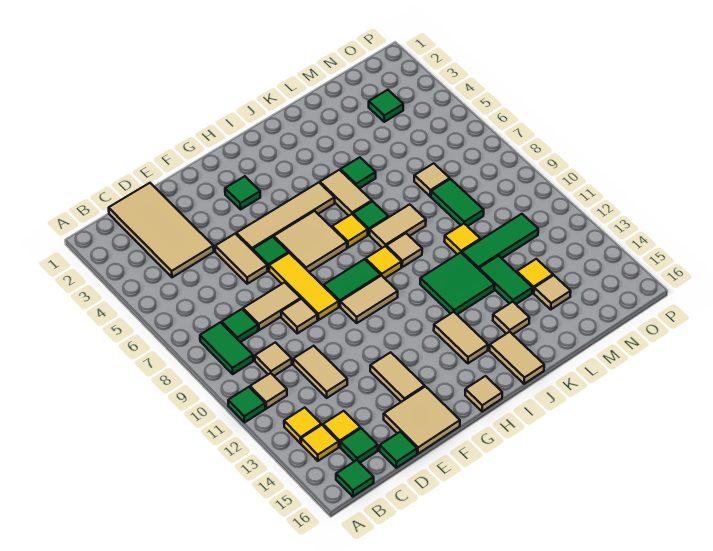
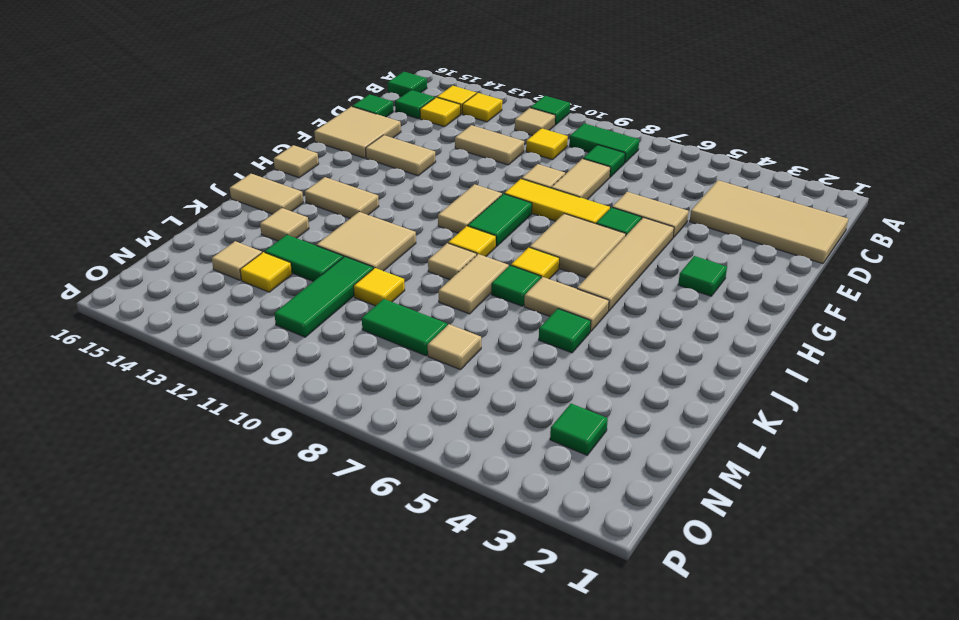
tan 1x1 tile [255,342,292,376] -> yellow 1x1 tile [526,128,568,160]
green 2x2 tile [420,253,494,314] -> tan 2x2 tile [317,212,416,271]

